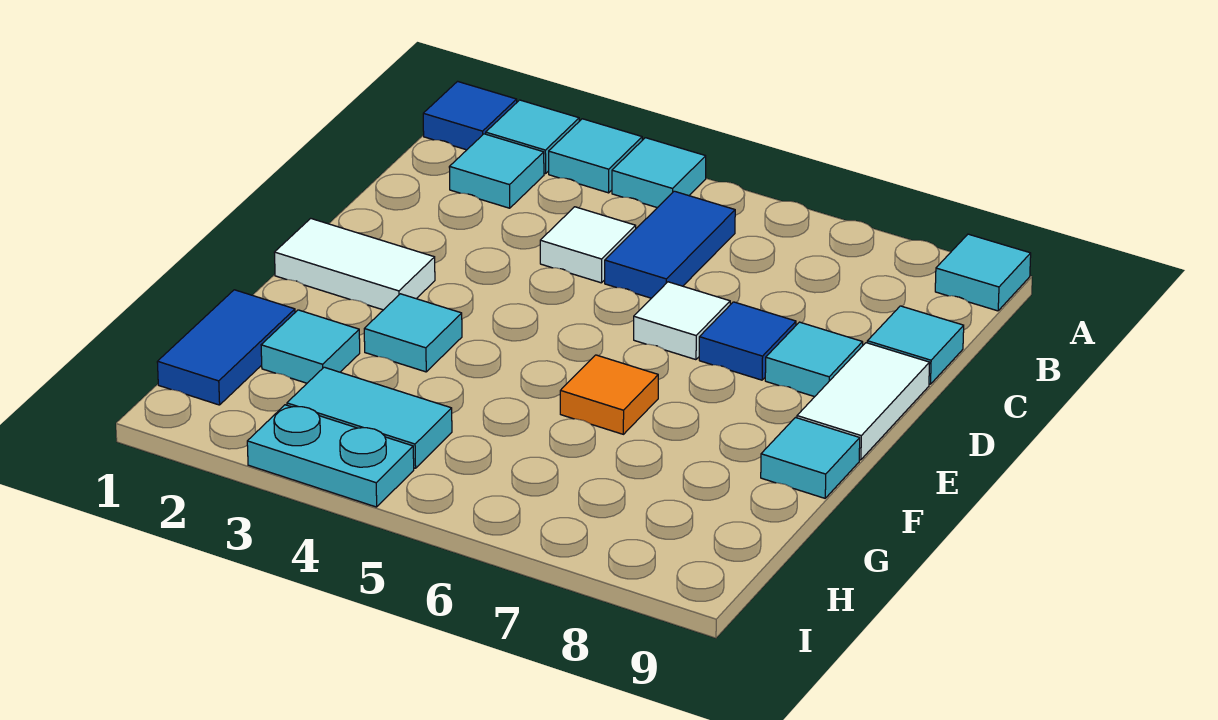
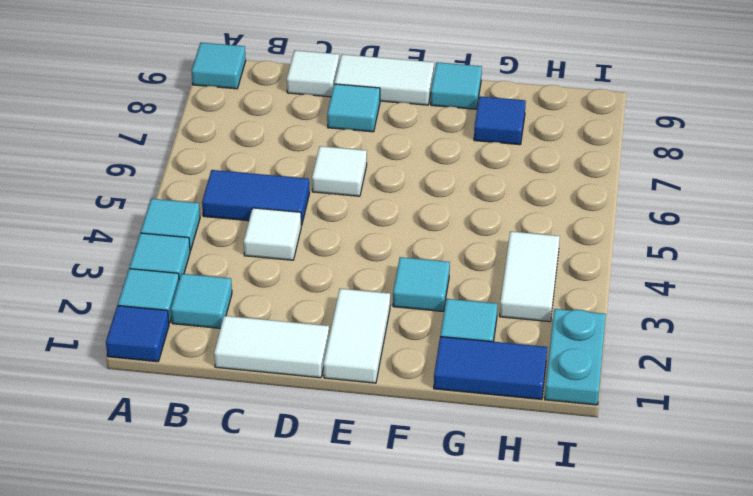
none -> white 1x2 tile [214,316,329,378]
cyan 1x1 tile [867,306,964,384] -> white 1x1 tile [287,50,339,97]
blue 1x1 tile [699,302,796,380] -> blue 1x1 tile moved to [474,96,526,145]
orange 1x1 tile [560,355,658,434] -> none
cyan 1x2 tile [287,367,452,468] -> white 1x2 tile [500,231,560,322]
cyan 1x2 plate [247,405,414,507] -> cyan 1x2 plate moved to [545,309,606,405]

